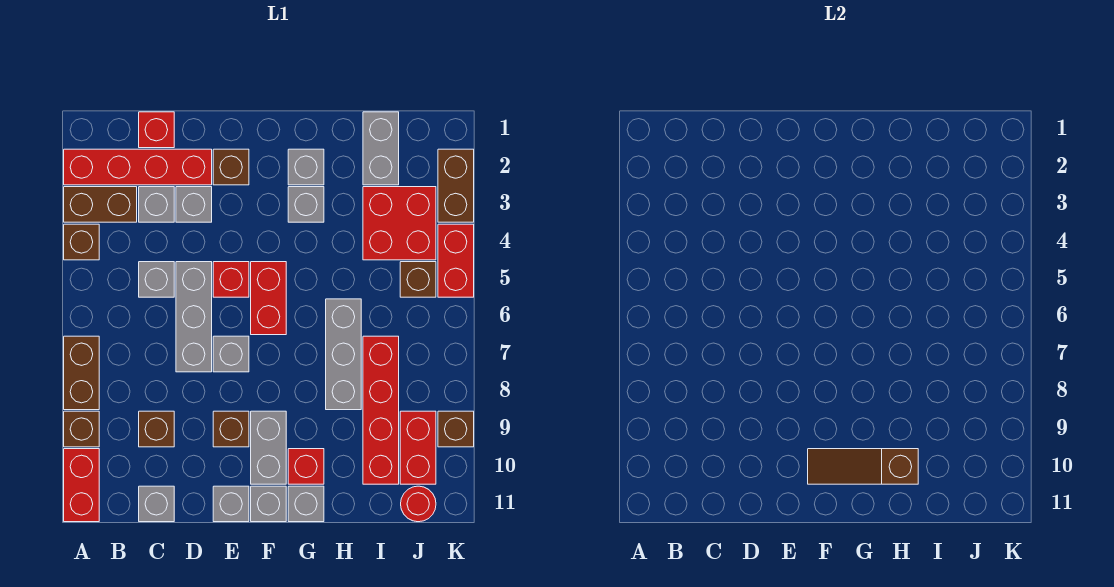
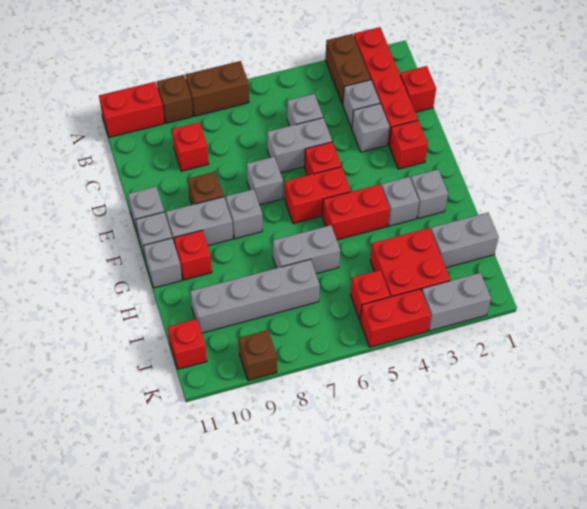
brown 1x1 brick [64,224,99,260] -> none
brown 1x1 brick [139,411,174,447] -> red 1x1 brick [172,122,209,171]
grey 1x1 brick [139,486,174,522] -> grey 1x1 brick moved to [226,189,262,239]
grey 1x3 brick [176,262,212,372] -> grey 1x2 brick [267,118,332,173]
brown 1x1 brick [213,149,249,185] -> red 1x1 brick [389,120,428,169]
brown 1x3 slope [808,449,918,484] -> none
grey 1x3 brick [326,299,361,410] -> grey 1x2 brick [273,225,340,274]
red 1x4 brick [363,336,399,484] -> grey 1x4 brick [190,259,320,333]
brown 1x1 brick [400,262,436,297] -> red 1x1 brick [350,270,390,320]
red 1x2 brick [400,411,436,484] -> red 1x2 brick moved to [322,184,390,240]
red 1x1 round brick [401,486,436,522] -> red 1x1 brick [168,319,207,369]
brown 1x2 brick [438,149,474,222] -> grey 1x2 brick [422,273,491,331]

